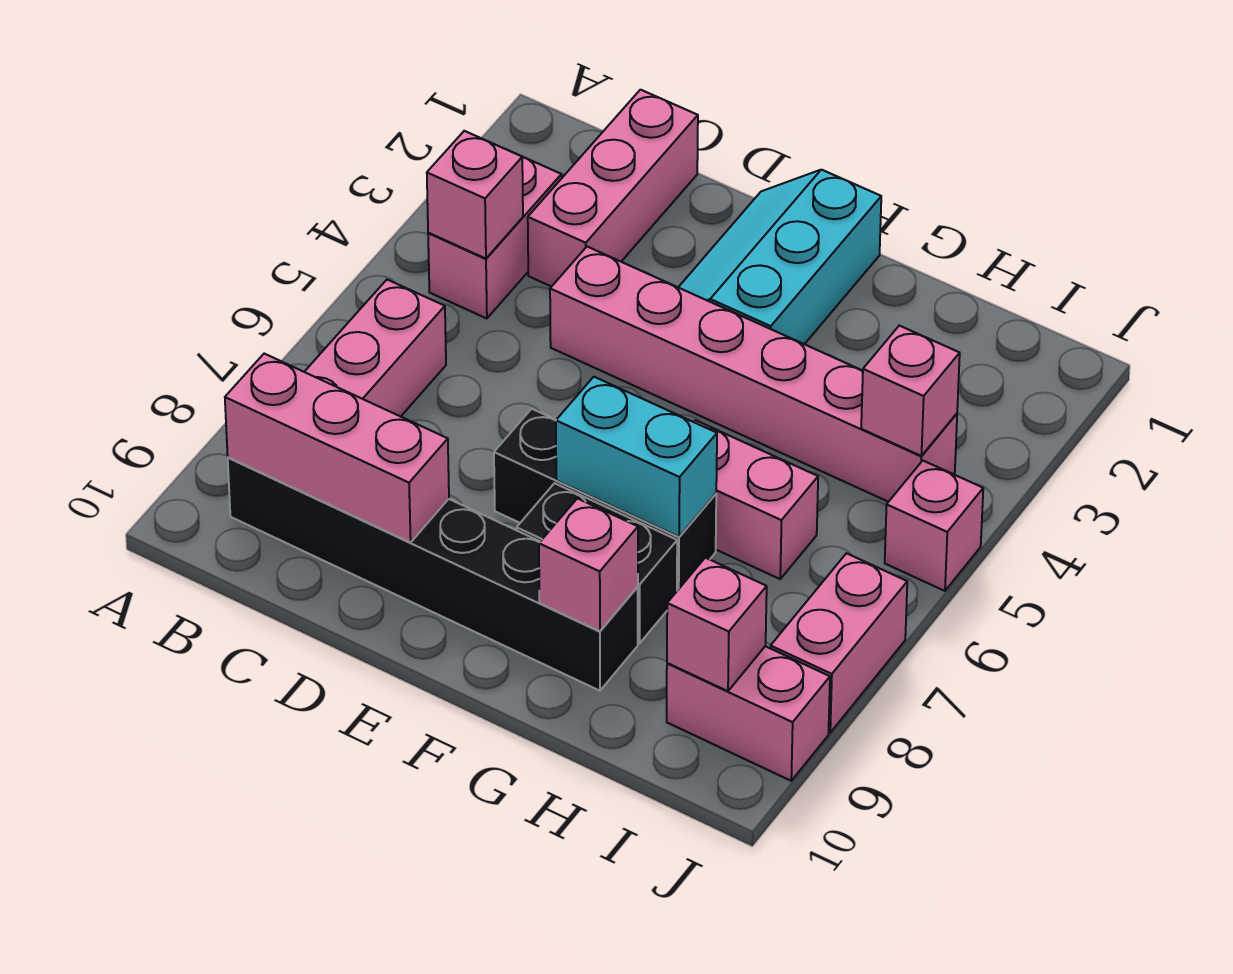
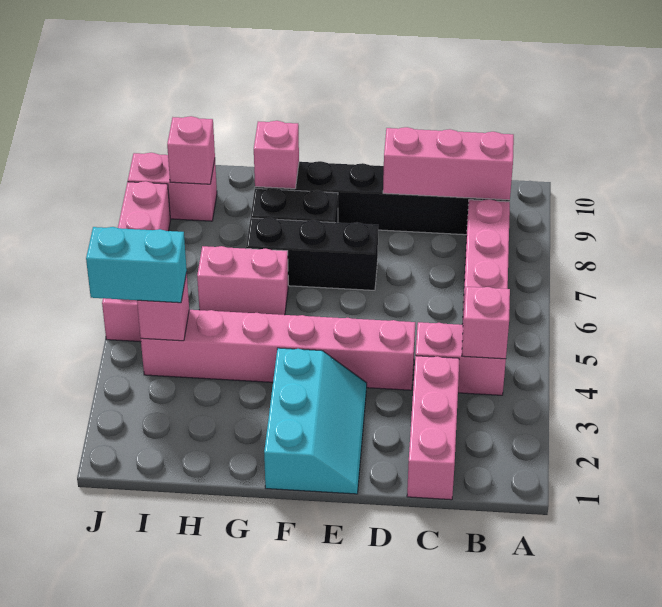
pink 1x2 brick [428,157,562,319] -> pink 1x2 brick turned to [416,322,506,395]
cyan 1x2 brick [556,377,717,537] -> cyan 1x2 brick moved to [86,227,187,303]

